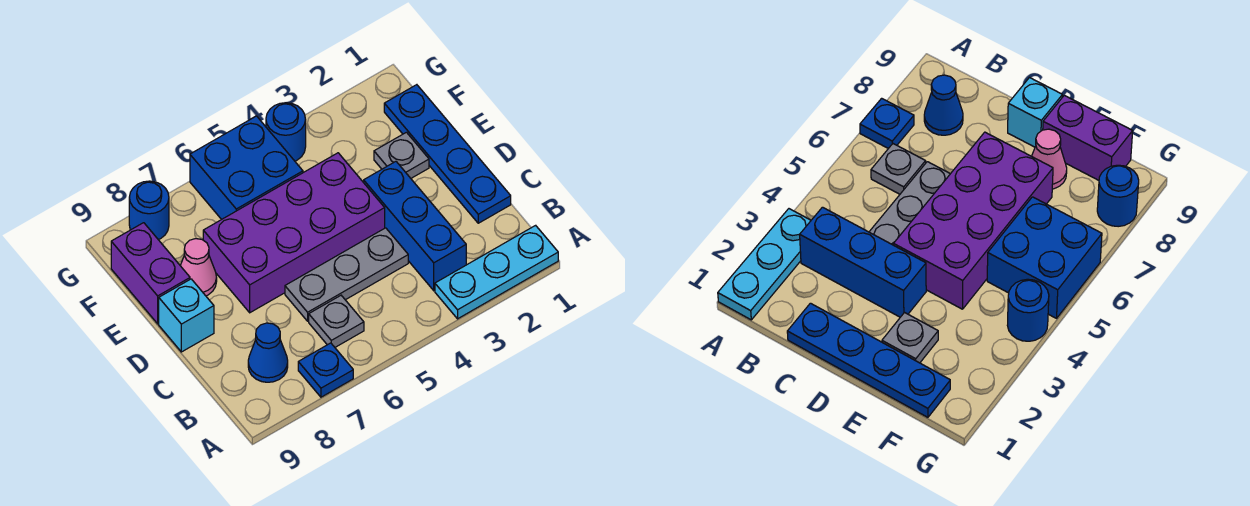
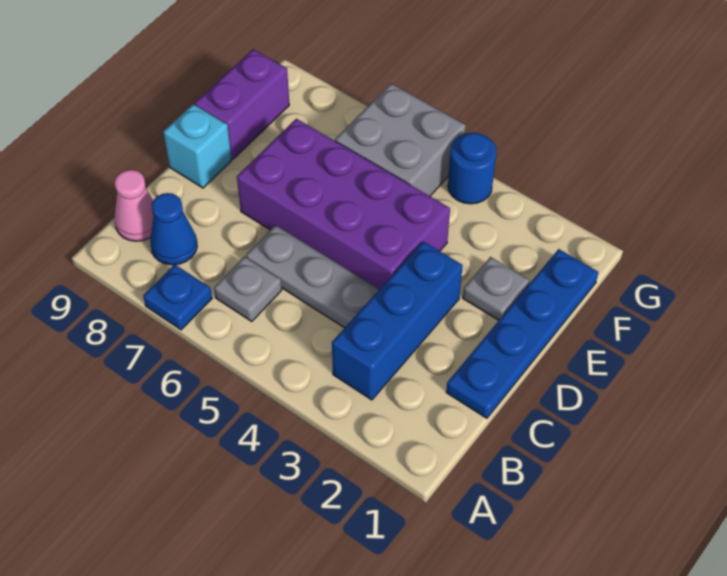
cyan 1x3 plate [435,225,558,319] -> none
pink 1x1 cone [180,239,217,296] -> pink 1x1 cone moved to [115,170,154,241]
blue 2x2 brick [190,116,303,219] -> grey 2x2 brick [335,84,466,196]
blue 1x1 round brick [129,181,169,240] -> none

